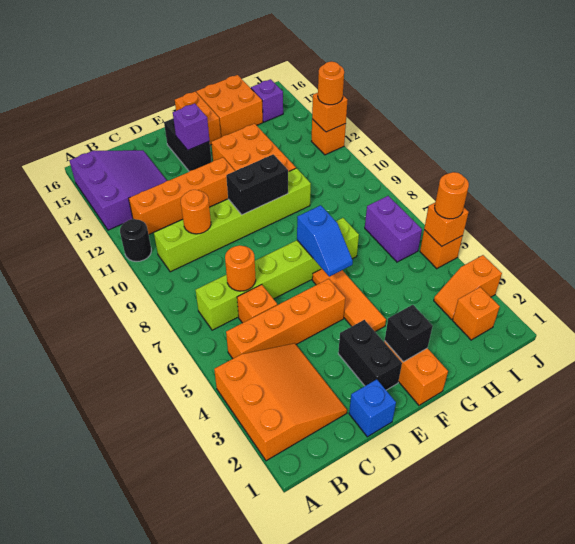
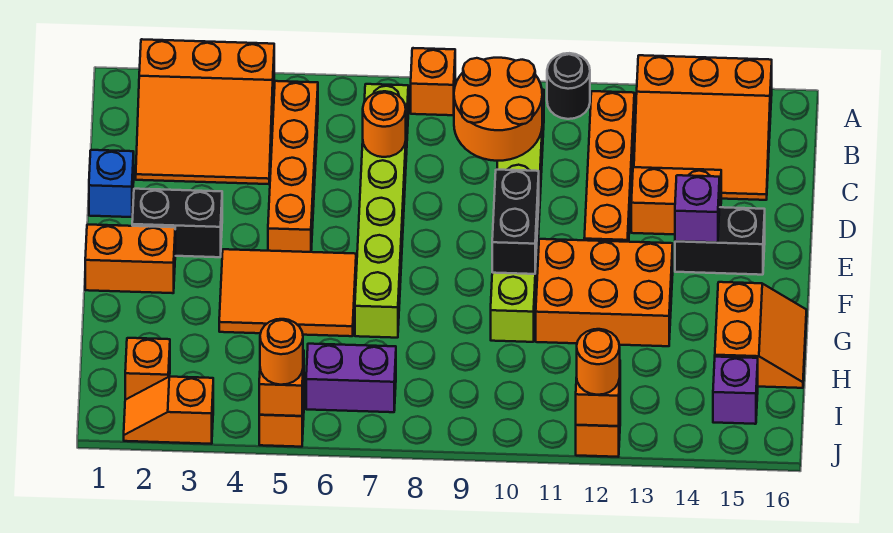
purple 3x3 slope [69,150,167,230] -> orange 3x3 slope [634,55,772,200]
orange 1x1 brick [237,285,277,323] -> orange 1x1 brick moved to [411,48,455,115]
orange 1x1 round brick [181,190,211,234] -> orange 2x2 round brick [454,58,542,161]
black 1x1 brick [385,305,433,362] -> none
orange 1x3 tile [312,269,386,332] -> orange 2x3 tile [219,249,356,336]
blue 1x2 slope [297,205,353,277] -> none
orange 1x2 brick [175,92,221,145] -> orange 1x2 brick moved to [631,167,721,234]
orange 2x2 brick [196,75,263,137] -> orange 2x2 slope [715,282,806,388]
orange 1x2 slope [434,255,502,319] -> orange 1x2 slope turned to [124,377,213,444]

